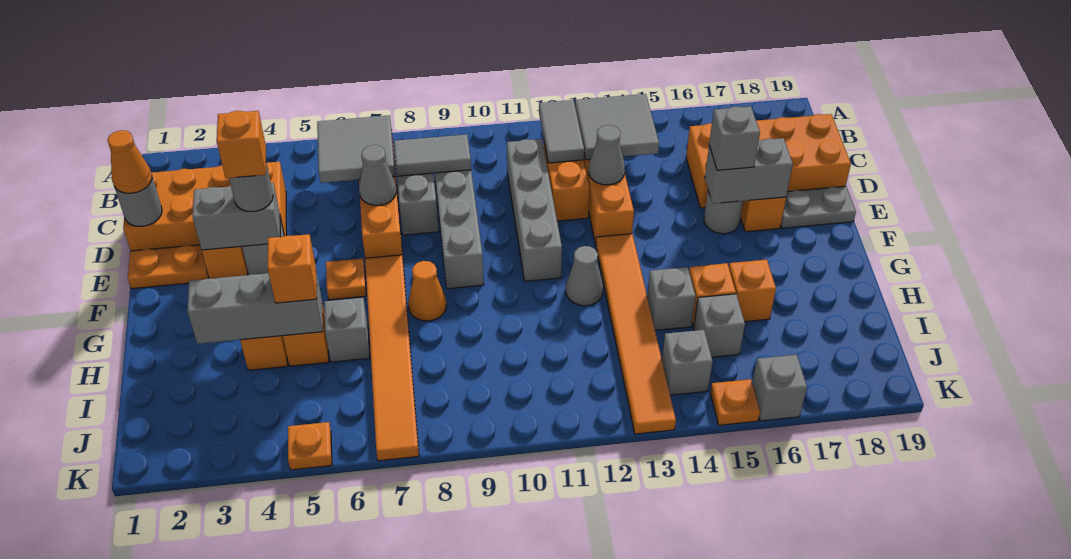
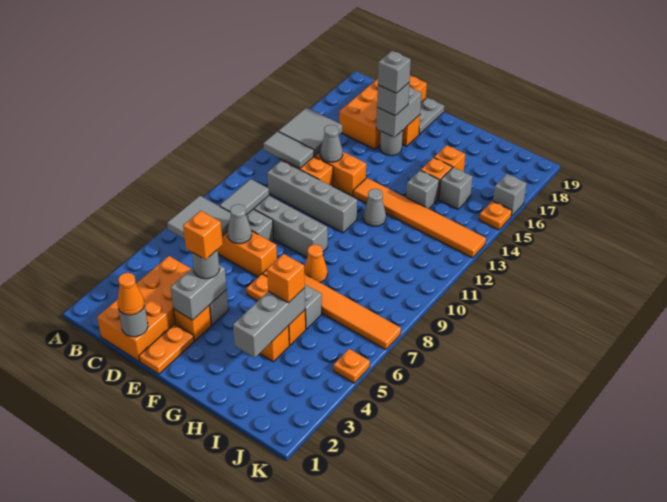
grey 1x1 brick [662,330,713,395] -> grey 1x1 brick moved to [378,51,411,93]

